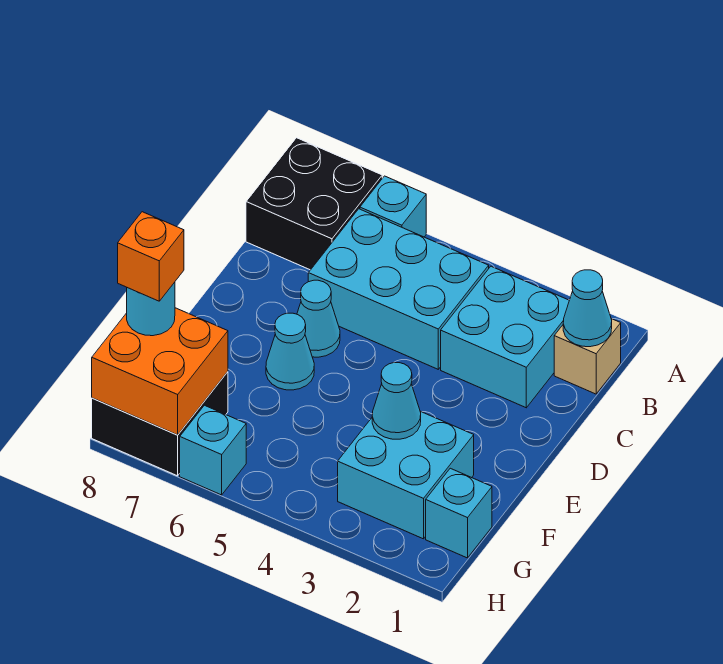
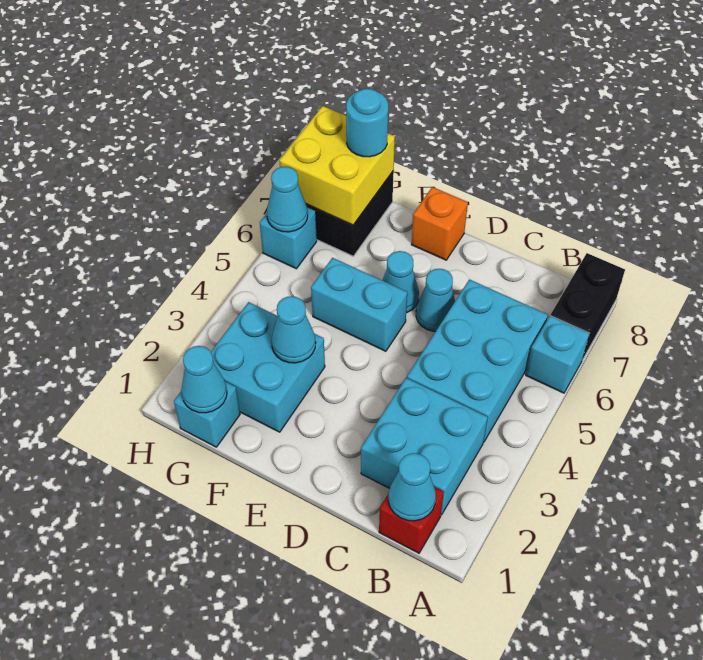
black 2x2 brick [246,138,382,270] -> black 1x2 brick [551,253,625,360]
tan 1x1 brick [554,319,621,394] -> red 1x1 brick [379,487,444,553]
none -> cyan 1x2 brick [311,258,407,351]
none -> cyan 1x1 cone [181,346,227,413]
orange 2x2 brick [92,308,228,435] -> yellow 2x2 brick [279,106,395,225]
orange 1x1 brick [118,212,184,301] -> orange 1x1 brick moved to [411,187,468,260]
none -> cyan 1x1 cone [267,167,308,232]

